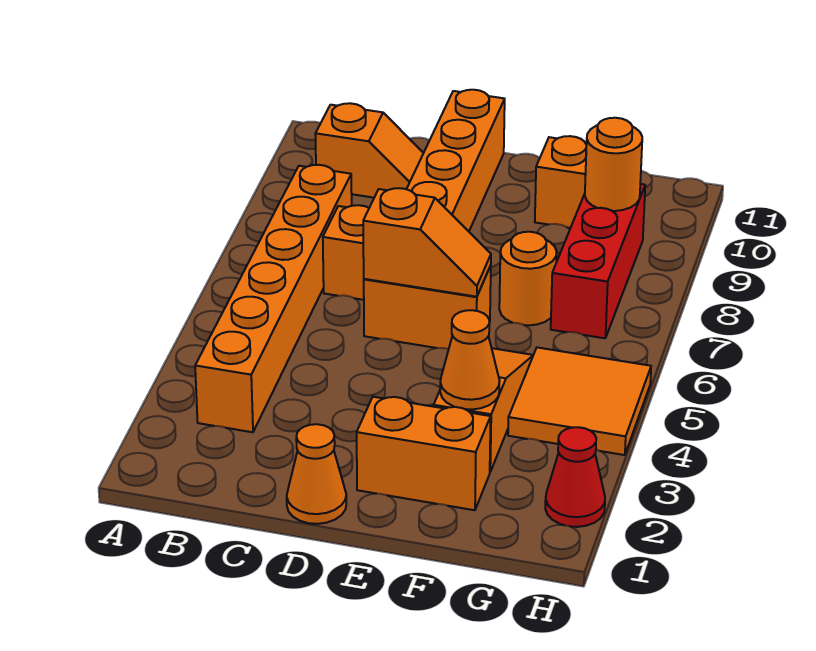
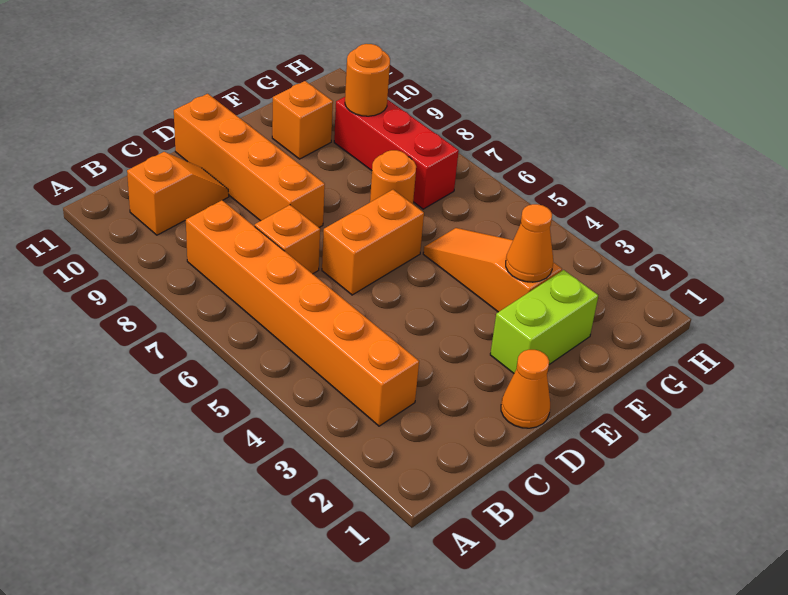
orange 1x2 slope [363,188,491,297] -> none
orange 1x2 brick [357,397,491,510] -> lime 1x2 brick [490,270,598,373]
orange 2x2 tile [508,347,651,455] -> none
red 1x1 cone [545,427,605,527] -> none

